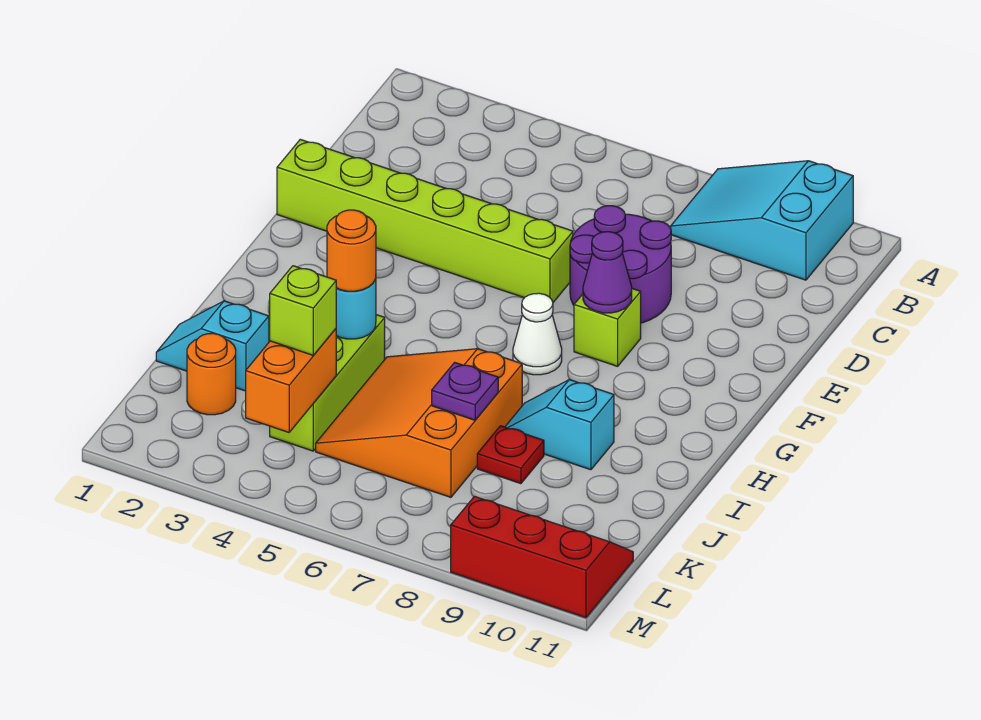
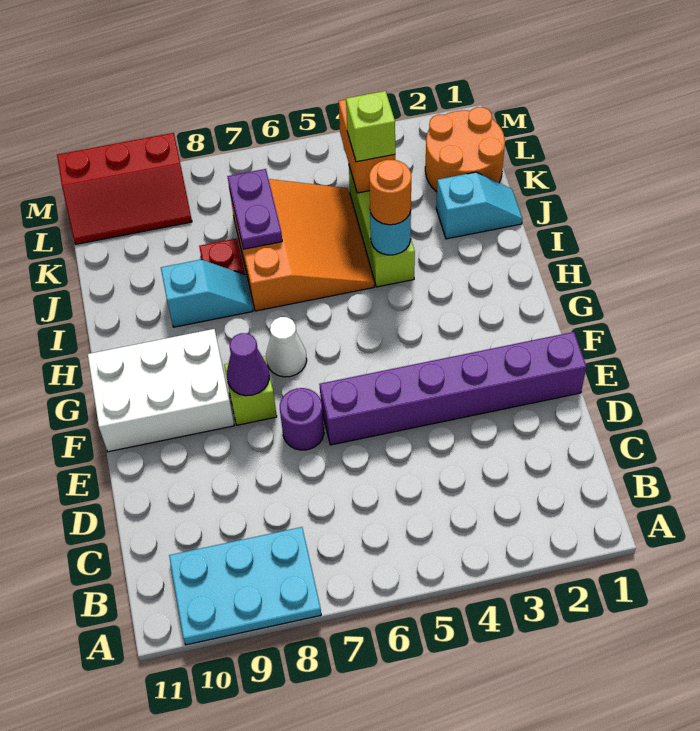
cyan 2x3 slope [671,161,853,280] -> cyan 2x3 plate [169,527,321,645]
purple 2x2 round brick [570,206,671,323] -> purple 1x1 round brick [280,388,324,450]
lime 1x6 brick [277,139,573,302] -> purple 1x6 brick [319,332,586,445]
none -> white 2x3 brick [88,329,234,452]
purple 1x1 plate [432,362,498,420] -> purple 1x2 plate [227,169,282,249]
orange 1x1 round brick [187,333,236,415] -> orange 2x2 round brick [425,107,505,192]

